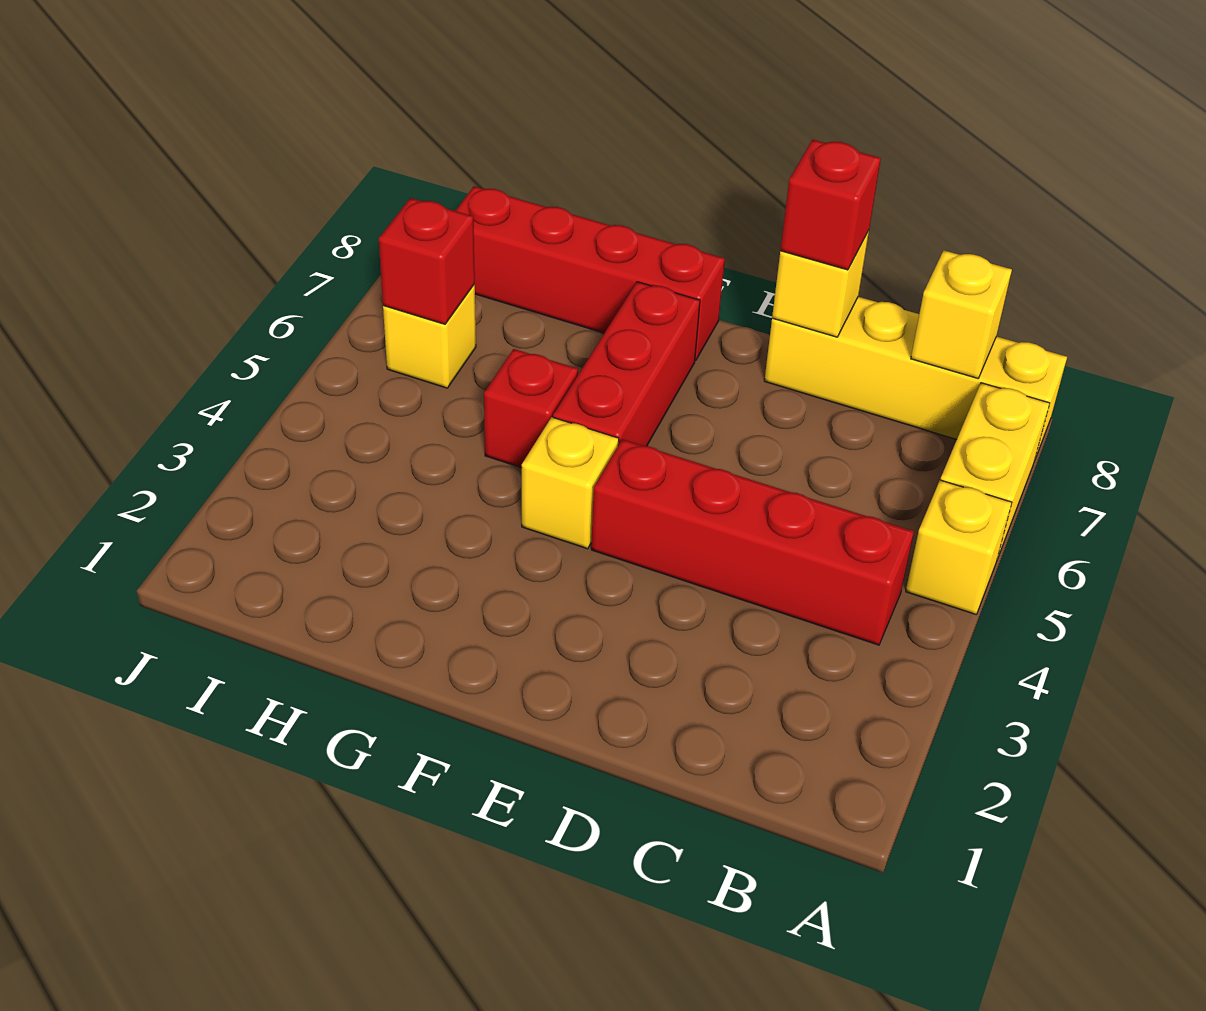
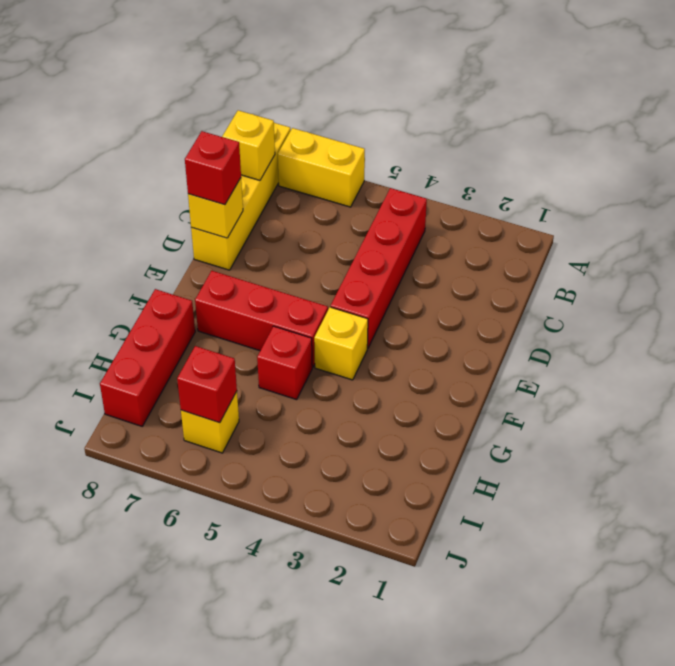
yellow 1x1 brick [906,480,1012,614] -> none
red 1x4 brick [455,186,725,361] -> red 1x3 brick [100,289,195,426]

